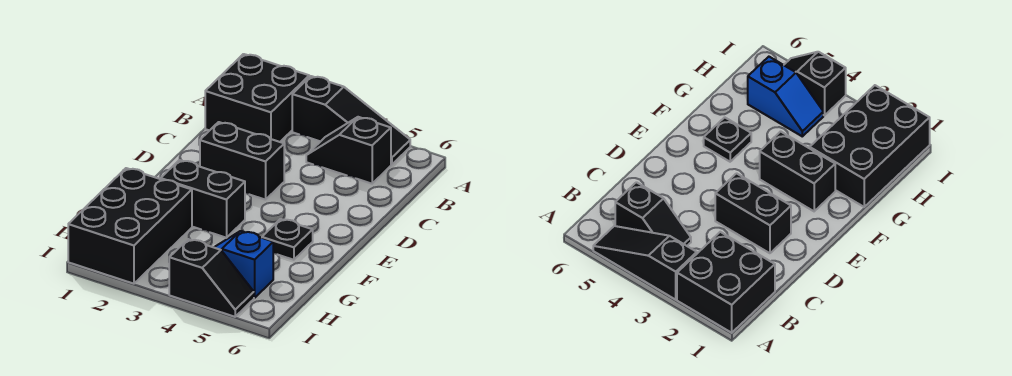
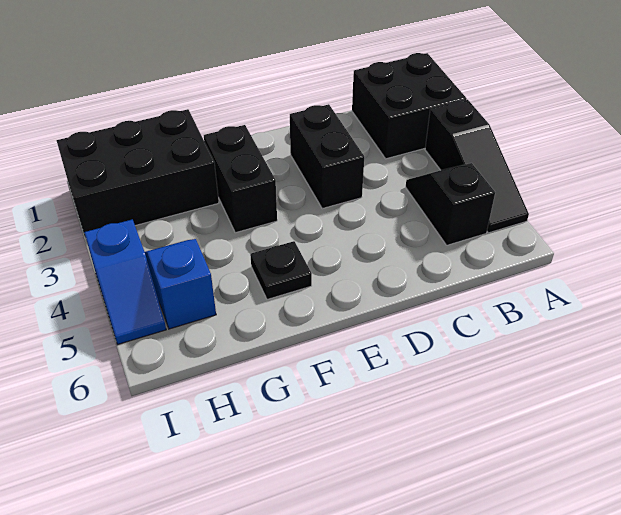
black 1x2 slope [169,239,254,317] -> blue 1x2 slope [84,219,166,344]

